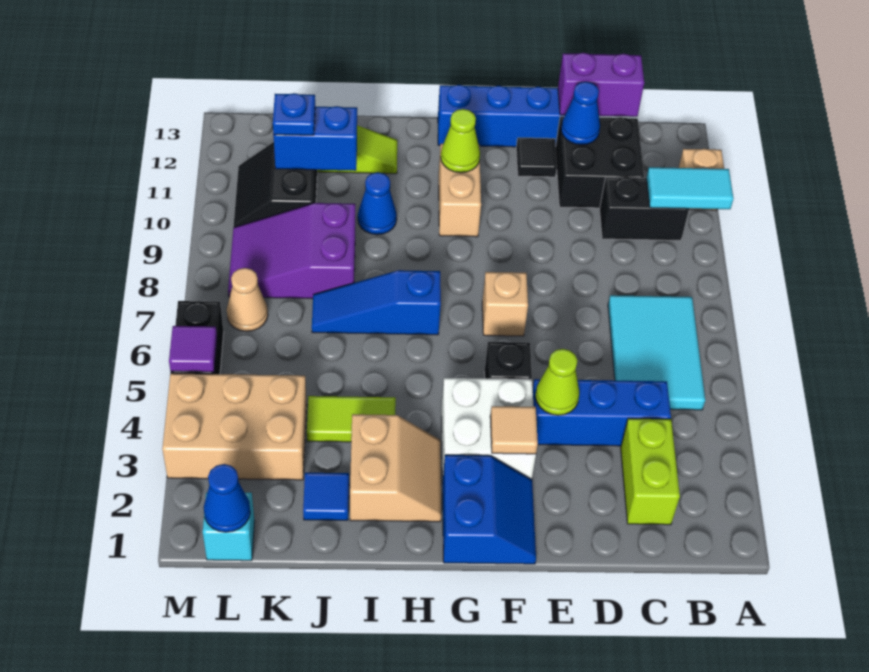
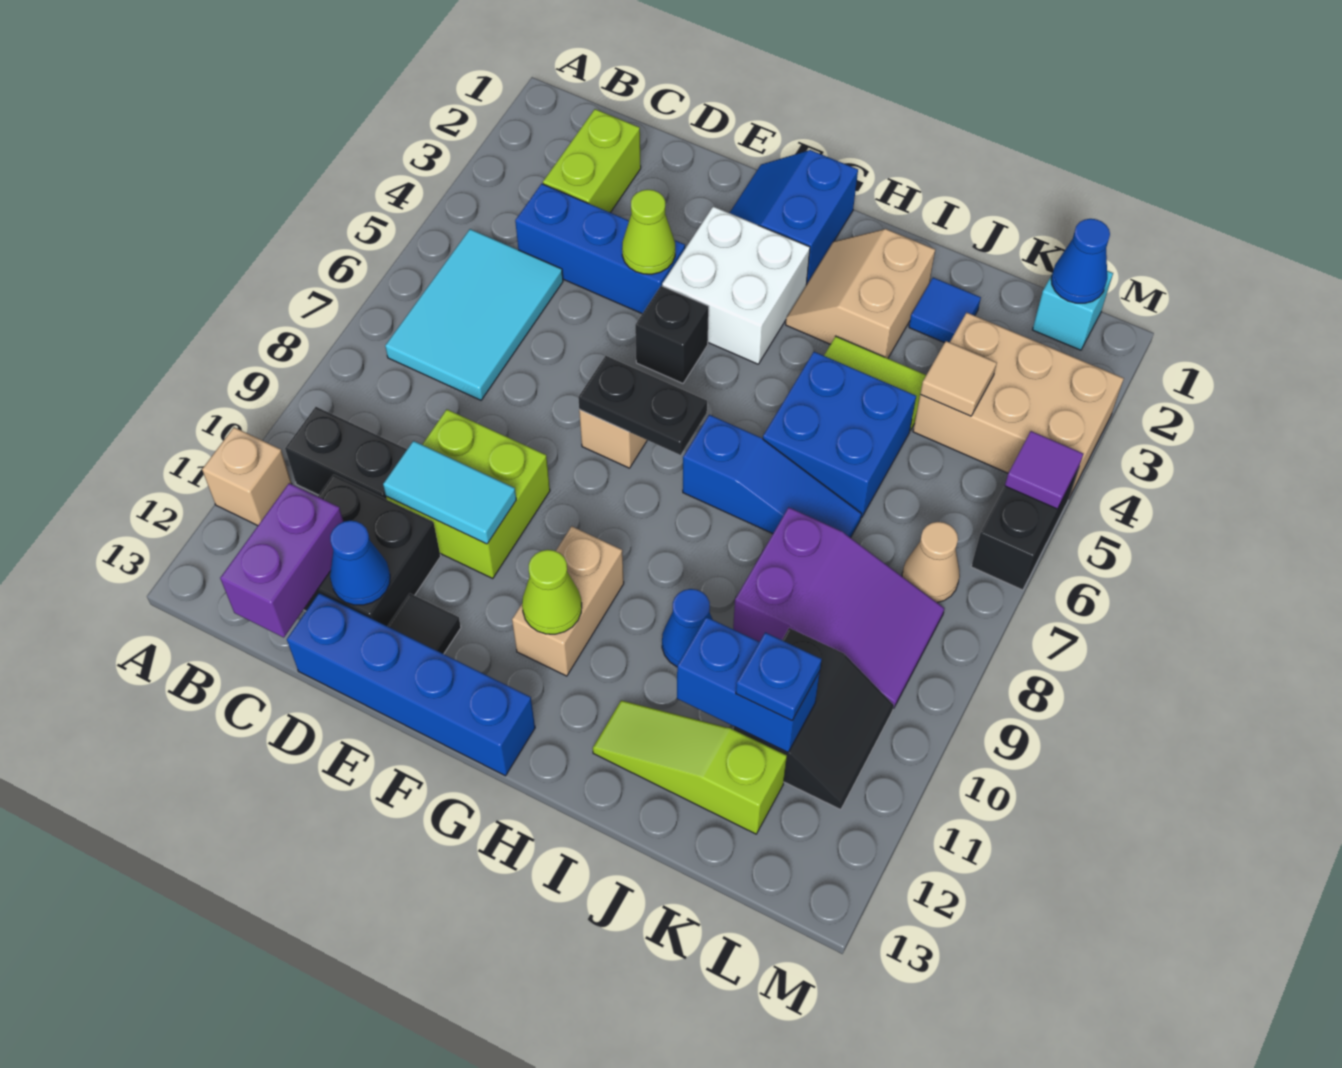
cyan 1x2 tile [646,167,734,209] -> cyan 1x2 tile moved to [383,441,516,544]
purple 1x2 brick [558,53,644,117] -> purple 1x2 brick turned to [220,483,343,637]
none -> lime 2x2 brick [386,409,550,578]
tan 1x1 tile [490,406,538,454] -> tan 1x1 tile moved to [920,341,997,416]
none -> black 1x2 plate [578,356,707,455]
none -> blue 2x2 brick [763,352,916,518]

